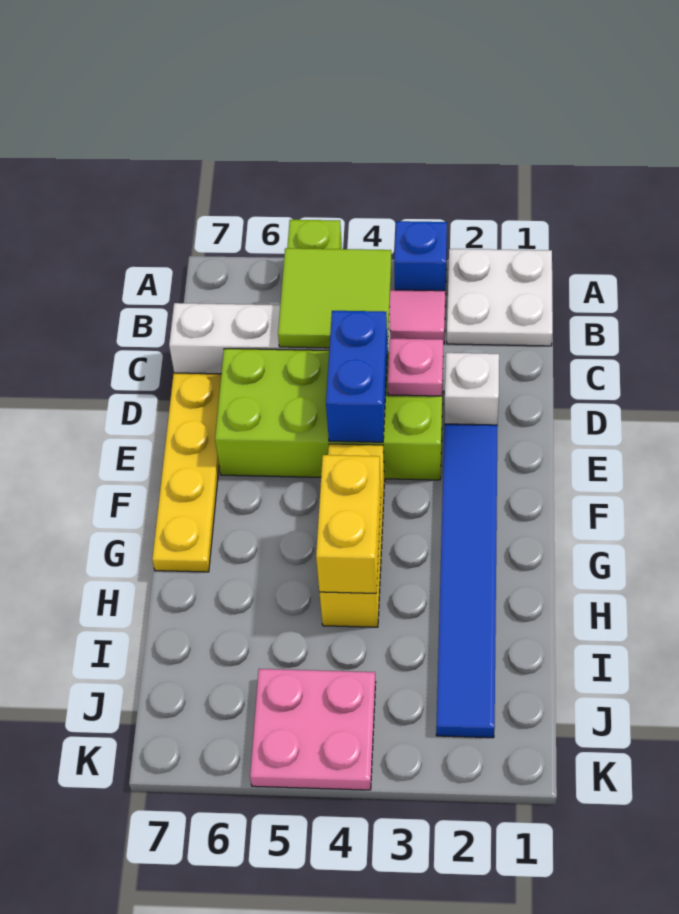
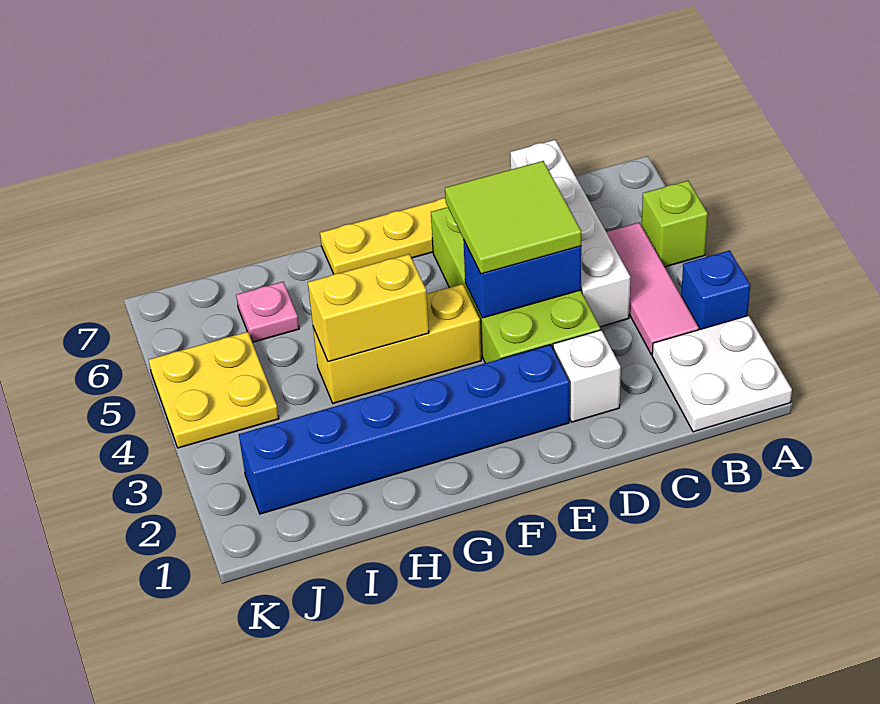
lime 2x2 tile [278,248,391,349] -> lime 2x2 tile moved to [445,161,581,274]
pink 1x1 plate [388,339,443,396] -> pink 1x1 plate moved to [236,282,299,342]
blue 1x6 tile [436,424,498,738] -> blue 1x6 brick [239,345,569,514]
pink 2x2 plate [250,669,376,790] -> yellow 2x2 plate [149,332,279,448]

